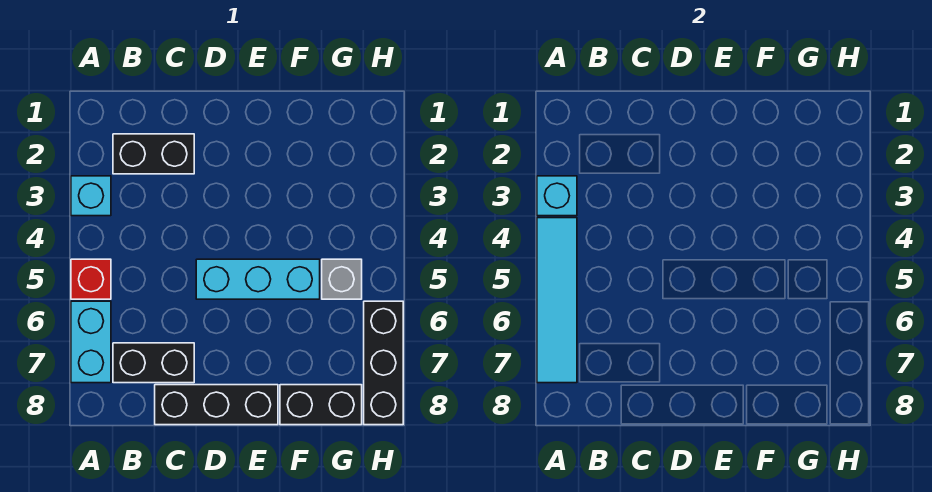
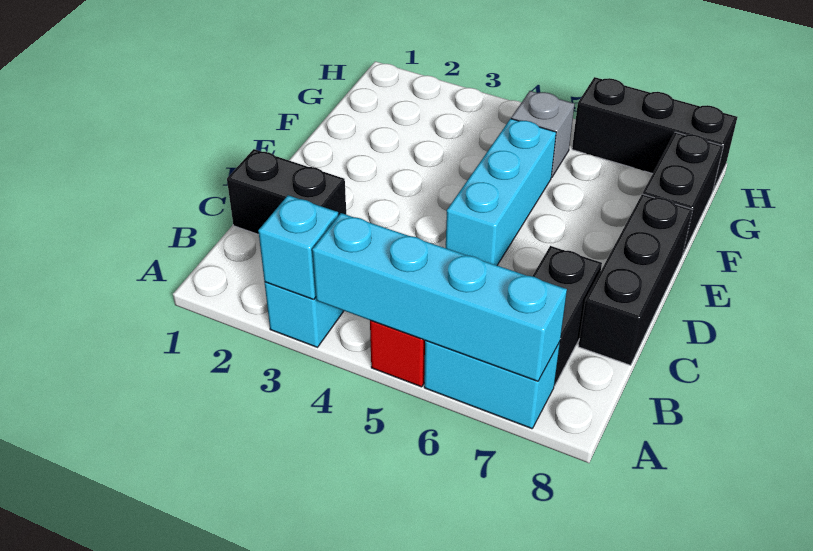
cyan 1x4 tile [537,218,577,383] -> cyan 1x4 brick [312,213,567,381]
black 1x2 brick [113,134,194,174] -> black 1x2 brick turned to [227,149,346,235]

